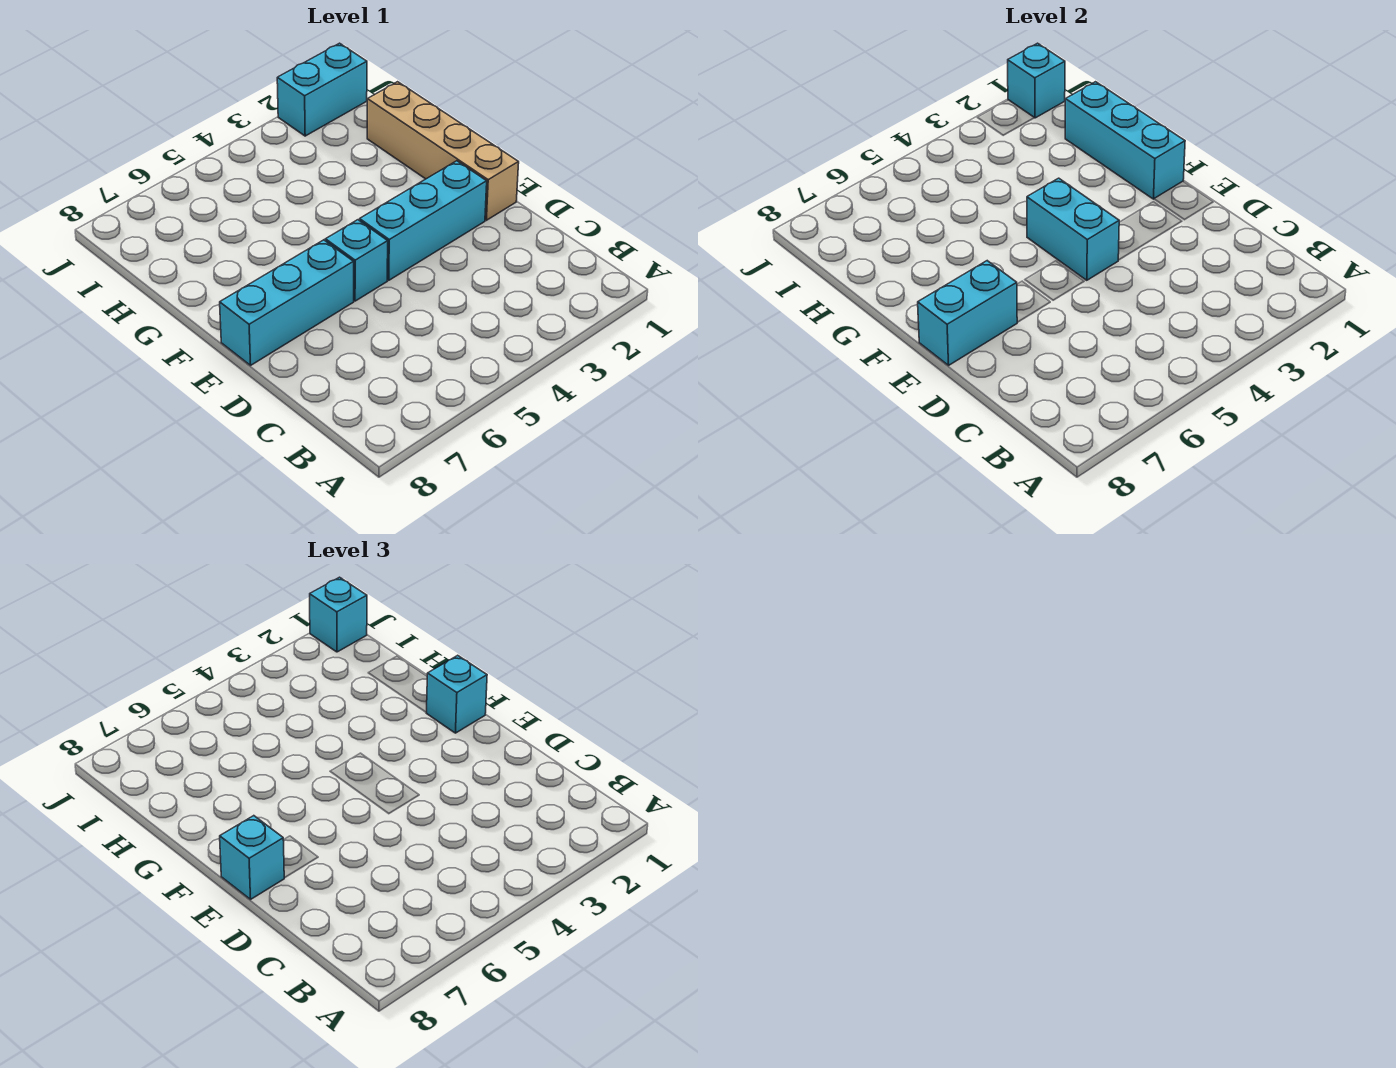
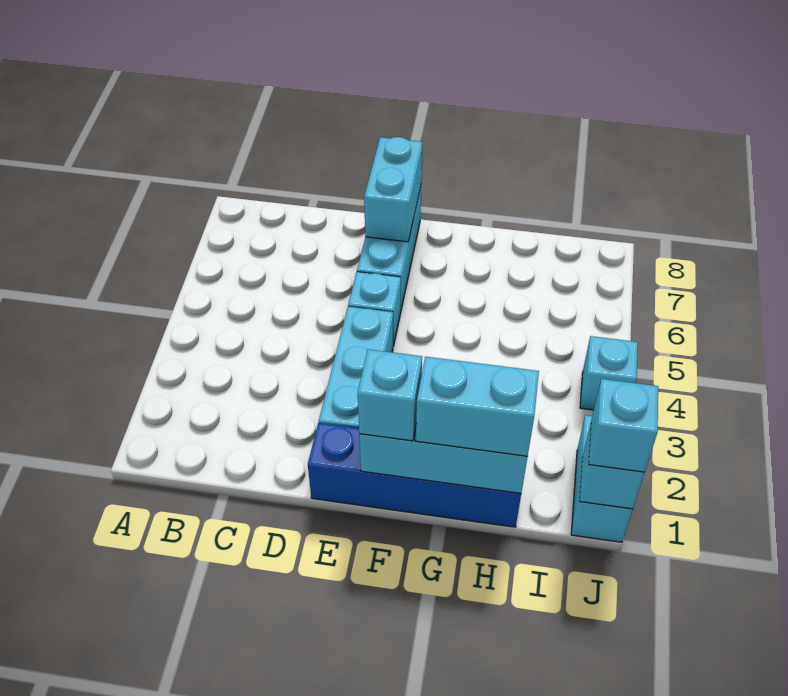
tan 1x4 brick [367,82,519,220] -> blue 1x4 brick [308,423,521,527]
cyan 1x2 brick [1027,178,1119,280] -> cyan 1x2 brick moved to [416,357,539,456]
cyan 1x1 brick [220,816,284,899] -> cyan 1x1 brick moved to [580,336,638,410]

